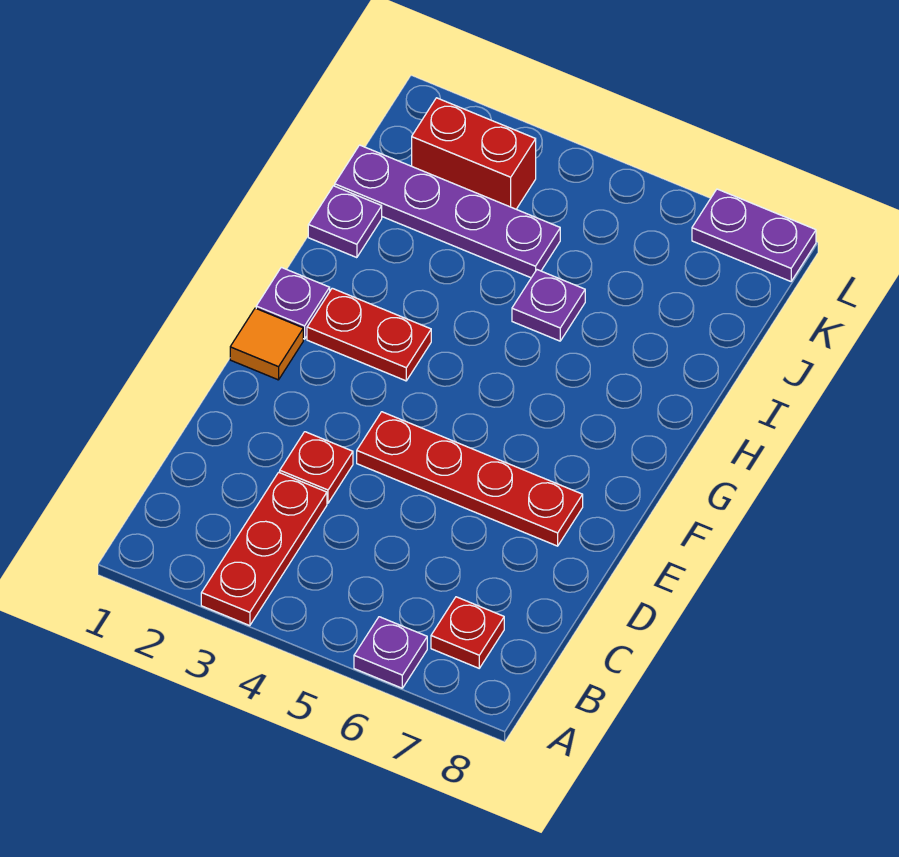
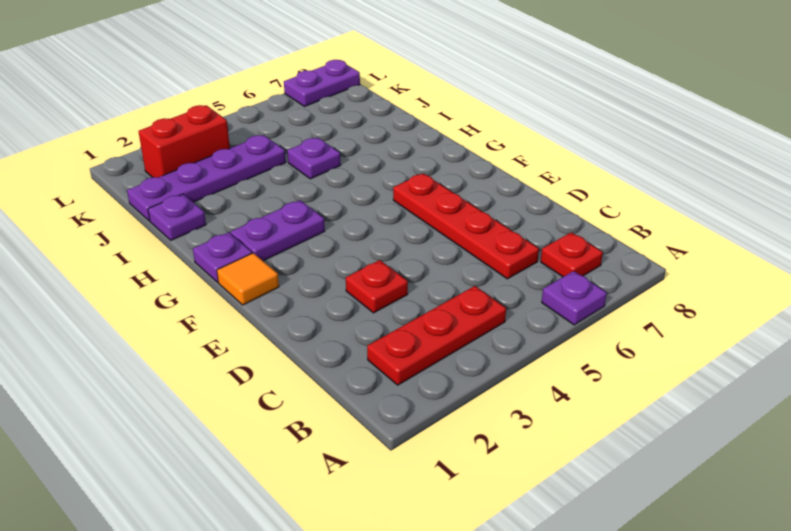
red 1x3 plate [201,472,327,626] -> red 1x3 plate turned to [367,286,506,385]
red 1x4 plate [357,412,583,546] -> red 1x4 plate turned to [393,173,539,279]
red 1x2 plate [307,288,431,381] -> purple 1x2 plate [231,200,325,261]

